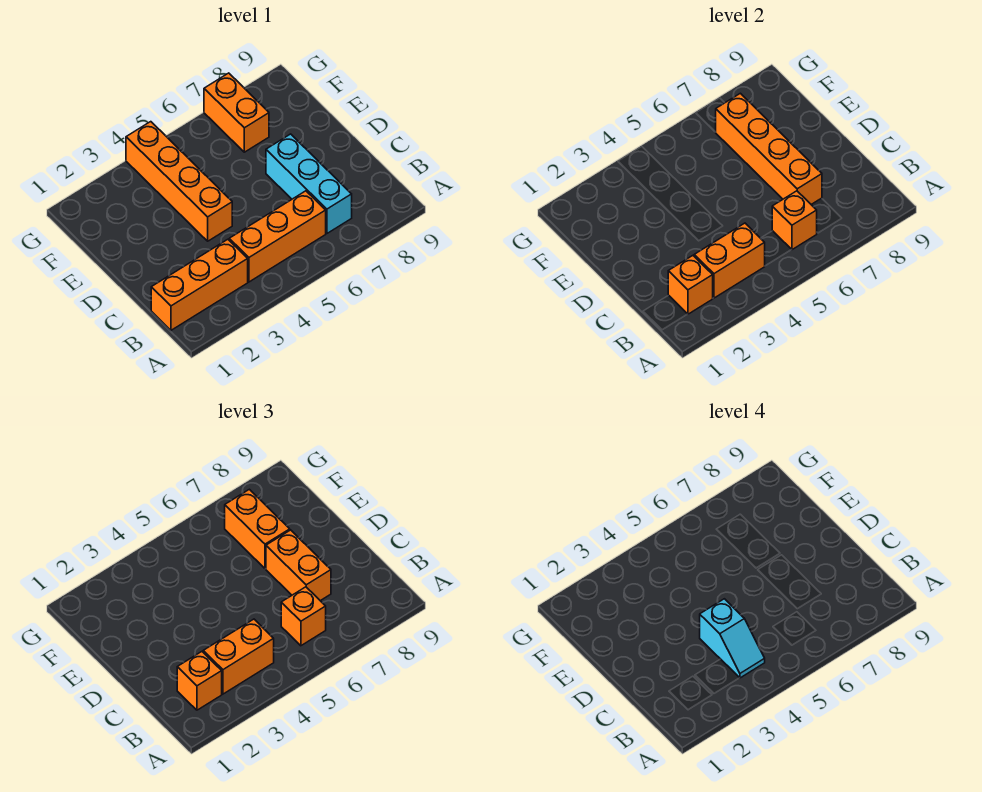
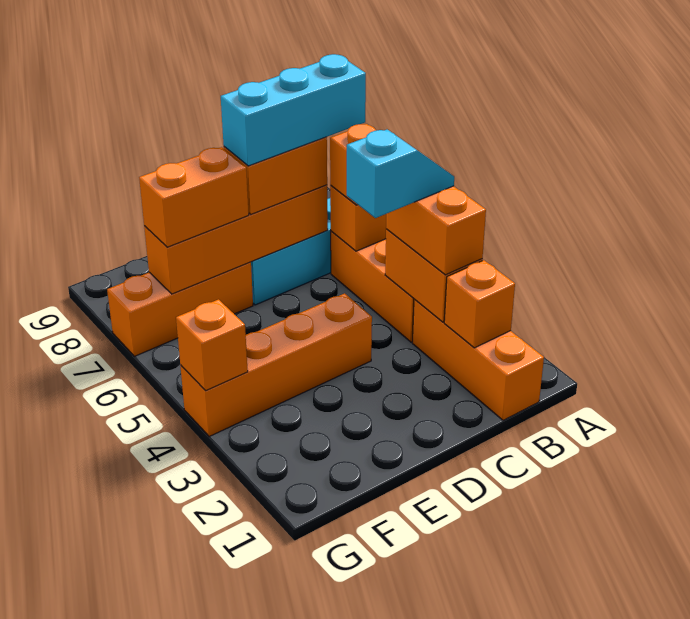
orange 1x1 brick [177,652,222,710] -> orange 1x1 brick moved to [176,299,248,391]
none -> cyan 1x3 brick [221,54,366,166]
orange 1x2 brick [204,73,269,152] -> orange 1x3 brick [107,262,253,356]

